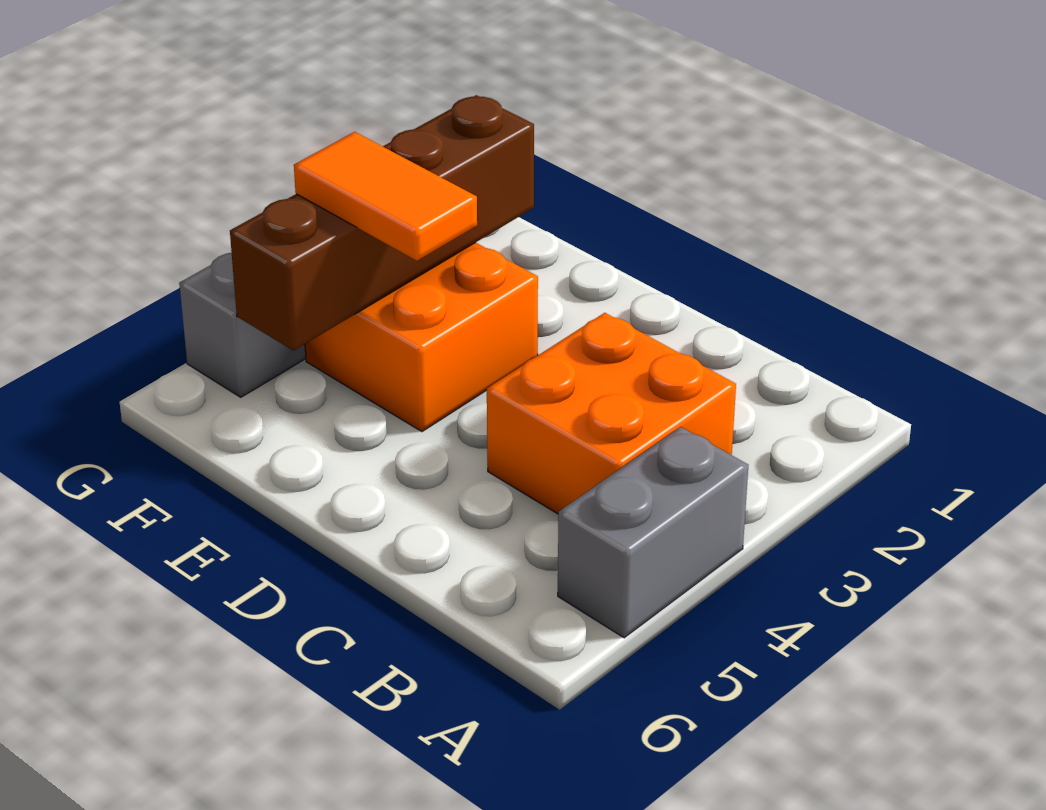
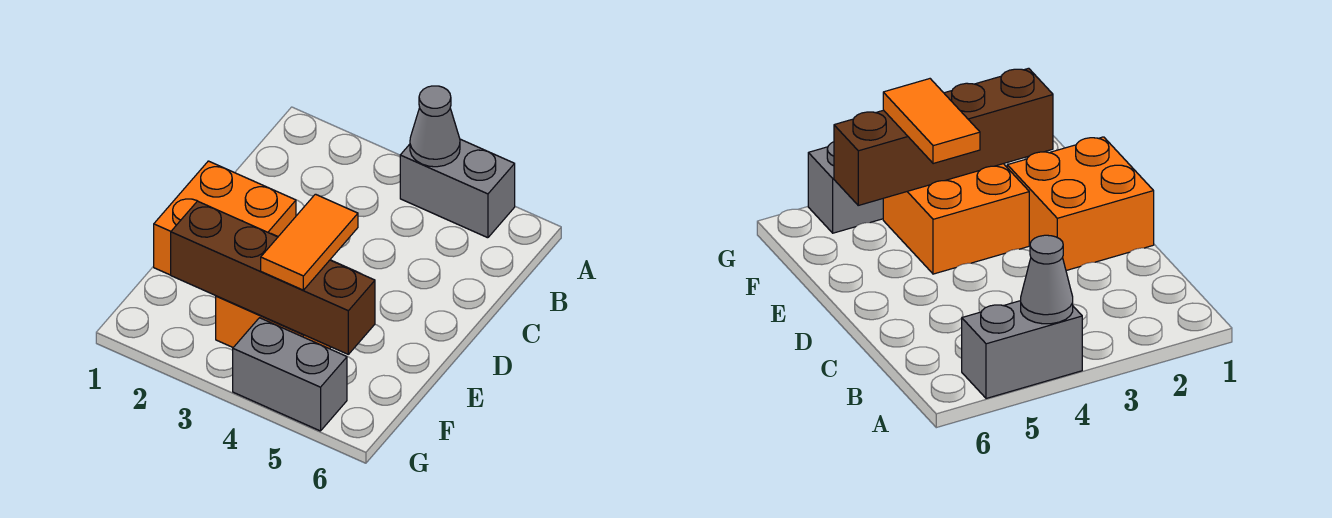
none -> grey 1x1 cone [410,86,460,167]
orange 2x2 brick [487,313,736,514] -> orange 2x2 brick moved to [154,161,296,275]

